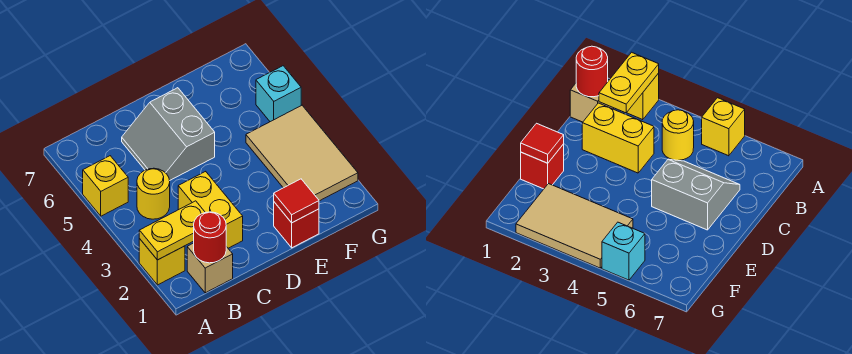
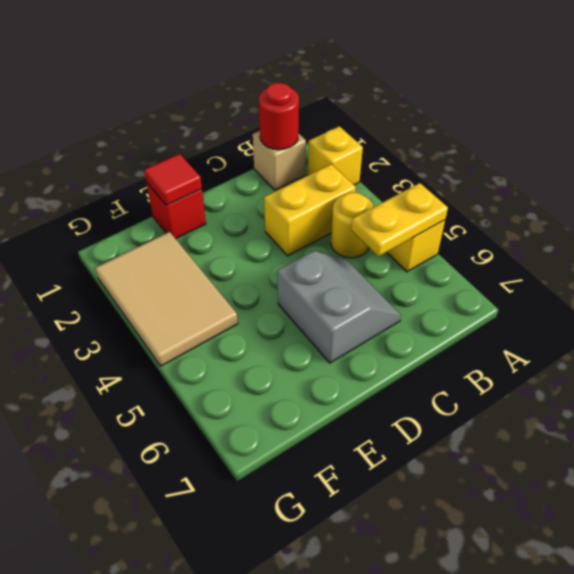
yellow 1x2 plate [139,201,205,260] -> yellow 1x2 plate moved to [351,183,448,257]
yellow 1x2 brick [178,171,243,248] -> yellow 1x2 brick turned to [264,164,356,256]
cyan 1x1 brick [256,66,301,122] -> none

